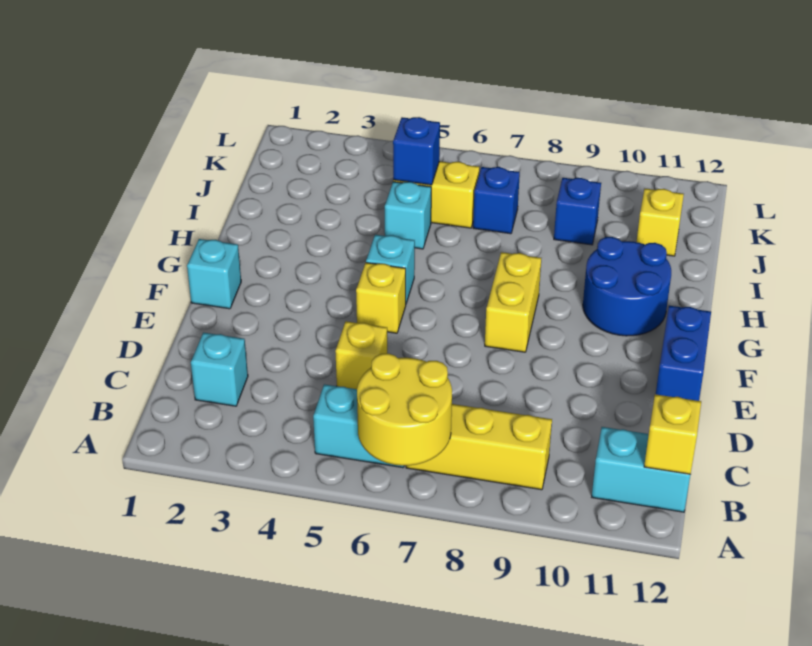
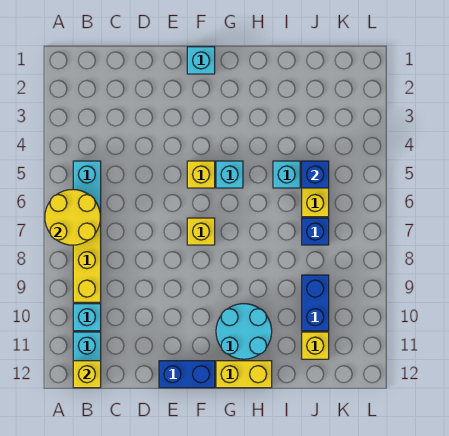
cyan 1x1 brick [191,333,248,406] -> cyan 1x1 brick moved to [73,304,101,331]
yellow 1x1 brick [335,321,387,389] -> yellow 1x1 brick moved to [187,218,215,245]
yellow 1x2 brick [485,252,541,352] -> yellow 1x2 brick moved to [216,361,272,388]
blue 2x2 round brick [583,237,671,336] -> cyan 2x2 round brick [216,304,272,359]
blue 1x1 brick [554,178,601,245] -> blue 1x2 brick [302,275,329,331]

